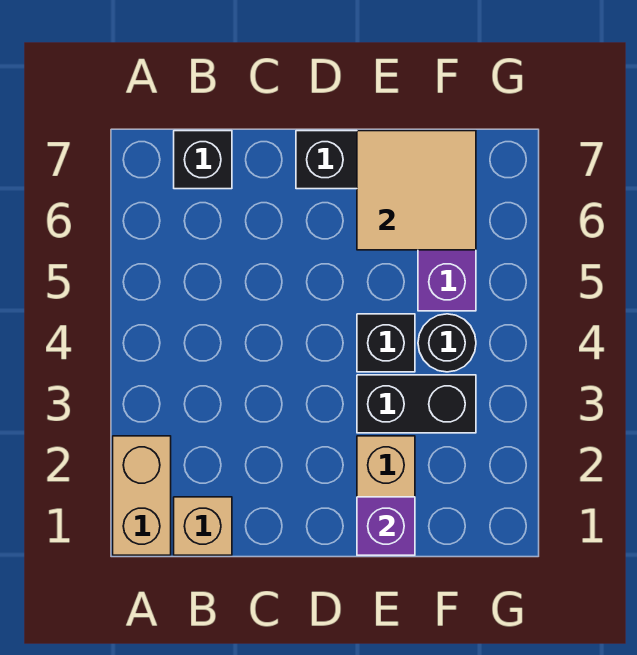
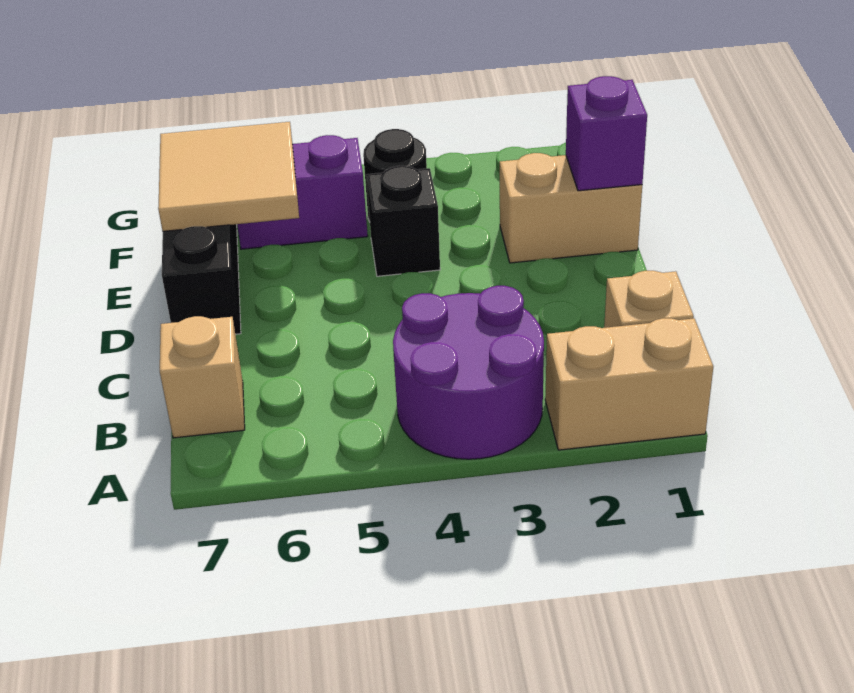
none -> purple 2x2 round brick [393,286,544,459]
black 1x1 brick [174,131,232,189] -> tan 1x1 brick [160,316,245,438]
black 1x2 brick [357,375,476,433] -> none

